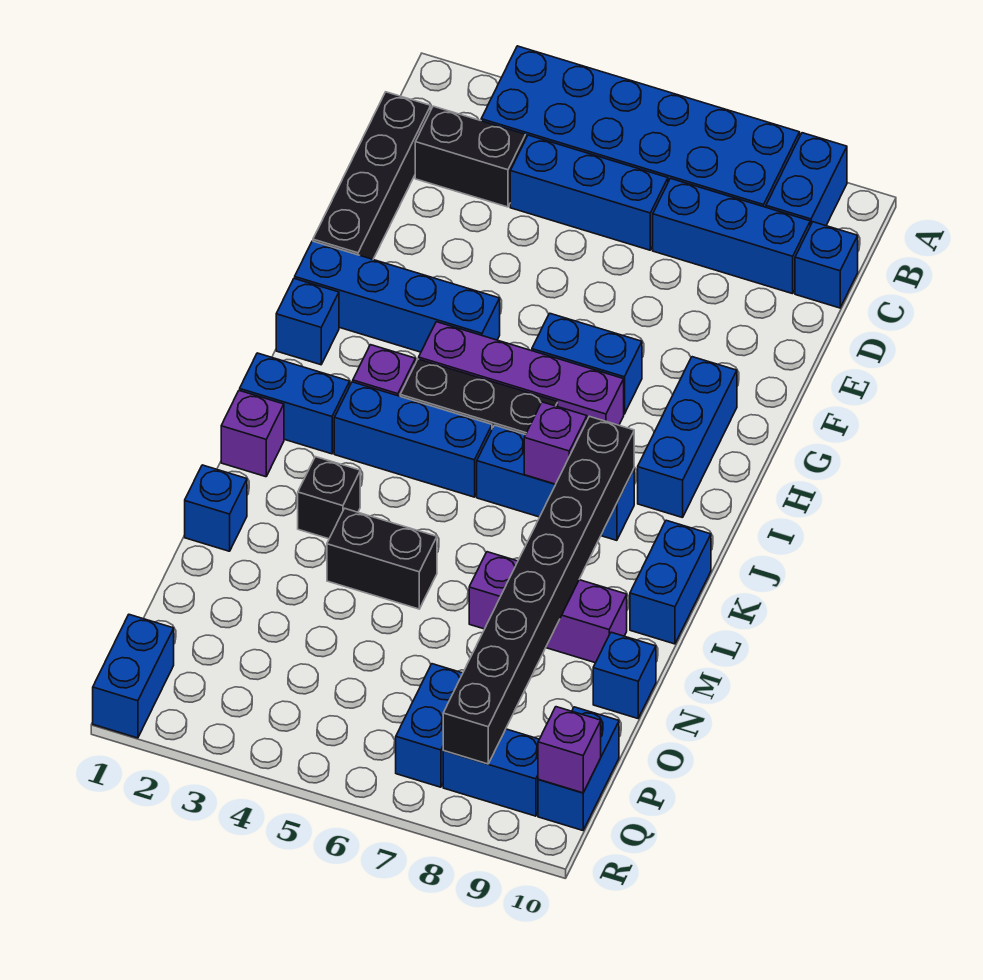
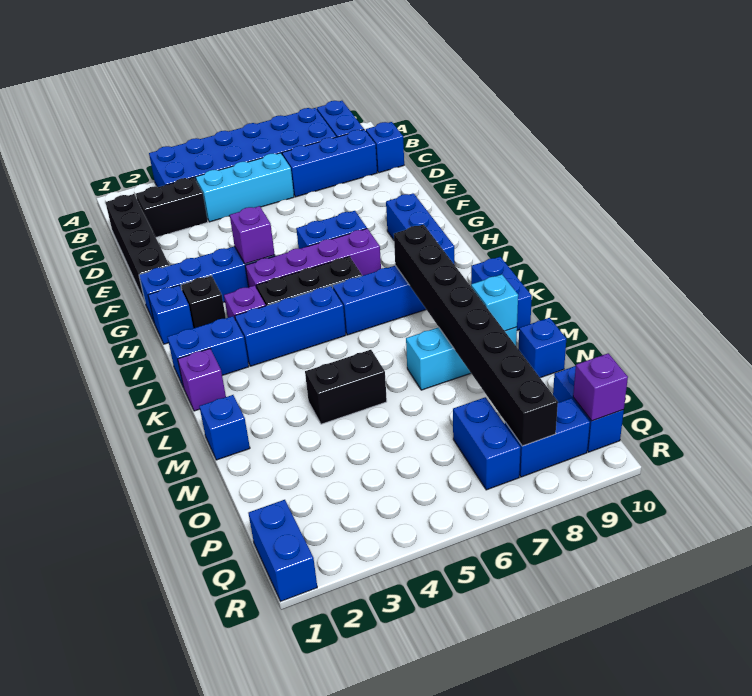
blue 1x3 brick [510,135,668,250] -> cyan 1x3 brick [196,153,294,222]
purple 1x1 brick [524,402,587,484] -> purple 1x1 brick moved to [230,206,275,264]
black 1x1 brick [298,457,360,539] -> black 1x1 brick moved to [181,276,226,328]
purple 1x3 brick [469,552,627,663] -> cyan 1x3 brick [406,327,517,390]
none -> cyan 1x1 brick [471,274,518,331]

